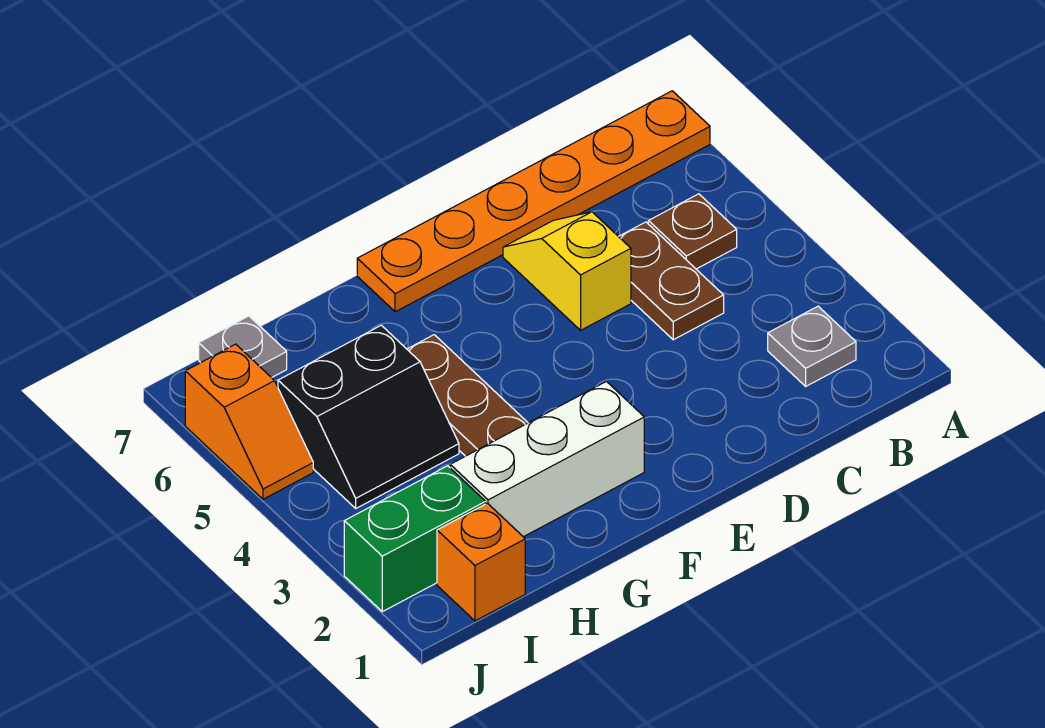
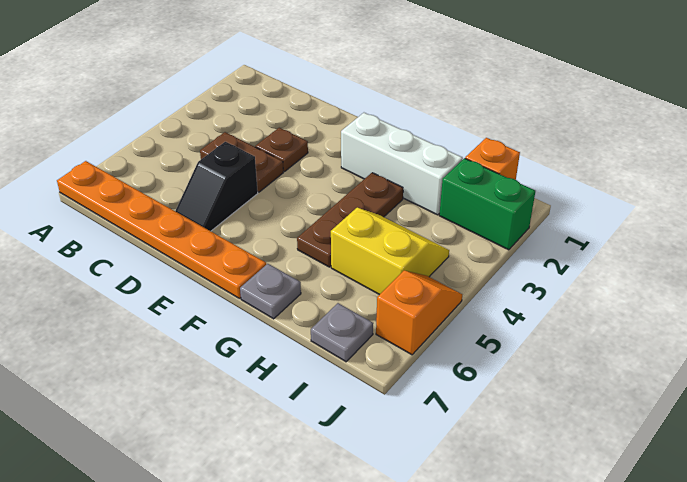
grey 1x1 plate [768,306,856,386] -> grey 1x1 plate moved to [240,264,301,319]
brown 1x1 plate [648,194,737,269] -> brown 1x1 plate moved to [255,128,308,172]
brown 1x2 plate [618,222,724,340] -> brown 1x2 plate turned to [200,132,283,192]
yellow 1x2 slope [503,212,631,330] -> black 1x2 slope [176,142,258,231]
black 2x2 slope [278,325,459,508] -> yellow 2x2 slope [331,208,449,295]

